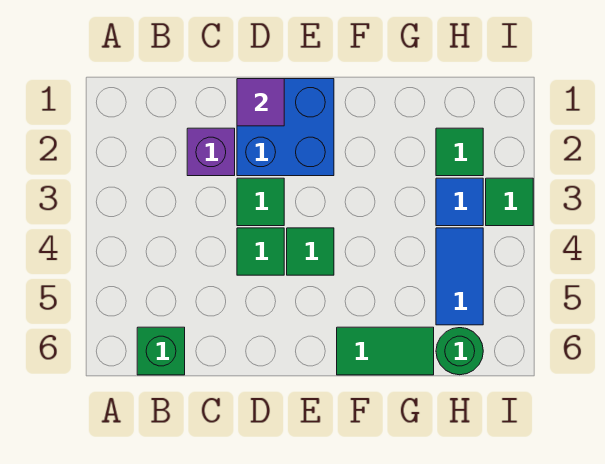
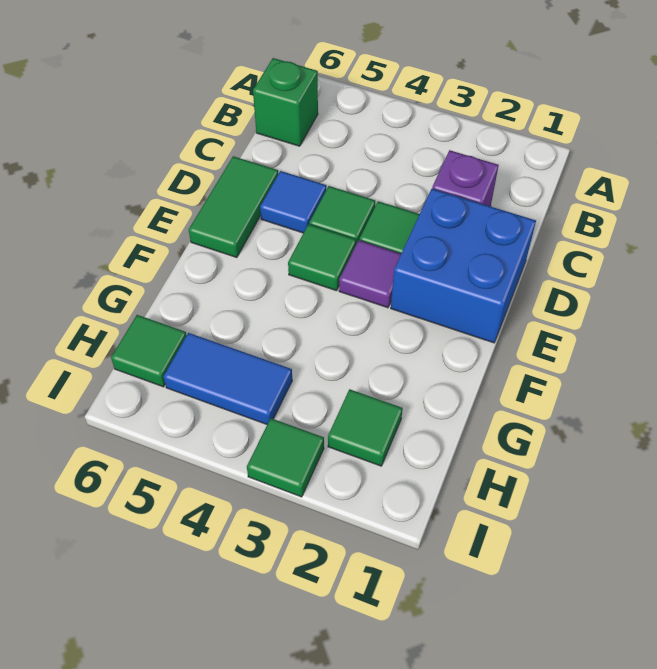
purple 1x1 tile [237,79,284,126] -> purple 1x1 tile moved to [339,240,401,308]
green 1x2 tile [337,327,434,375] -> green 1x2 tile moved to [189,156,278,258]
blue 1x1 tile [436,178,483,226] -> blue 1x1 tile moved to [260,171,326,233]
green 1x1 round brick [436,328,483,375] -> green 1x1 tile [111,315,187,387]

